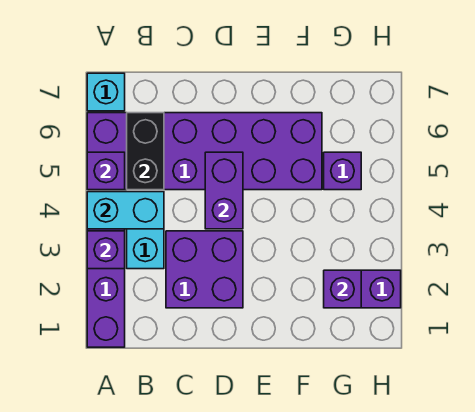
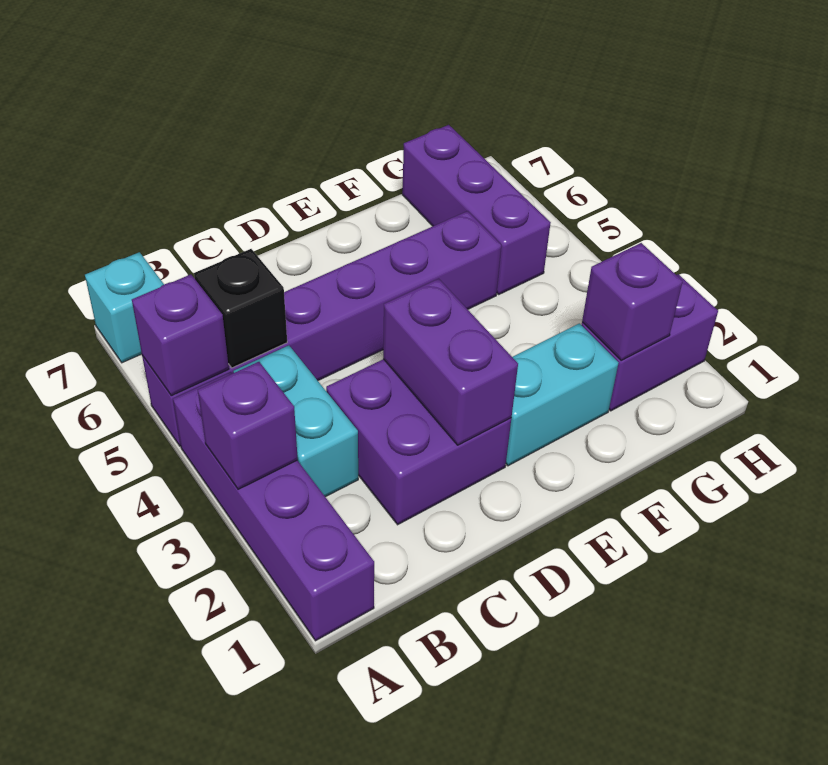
cyan 1x2 brick [87,192,164,229] -> cyan 1x2 brick moved to [506,323,618,466]
purple 2x6 brick [87,113,322,190] -> purple 1x6 brick [142,211,501,446]
black 1x2 brick [127,113,164,190] -> black 1x1 brick [194,249,287,368]
purple 1x2 brick [205,152,243,229] -> purple 1x2 brick moved to [383,279,518,445]
purple 1x1 brick [324,152,361,190] -> purple 1x3 brick [402,125,551,294]

